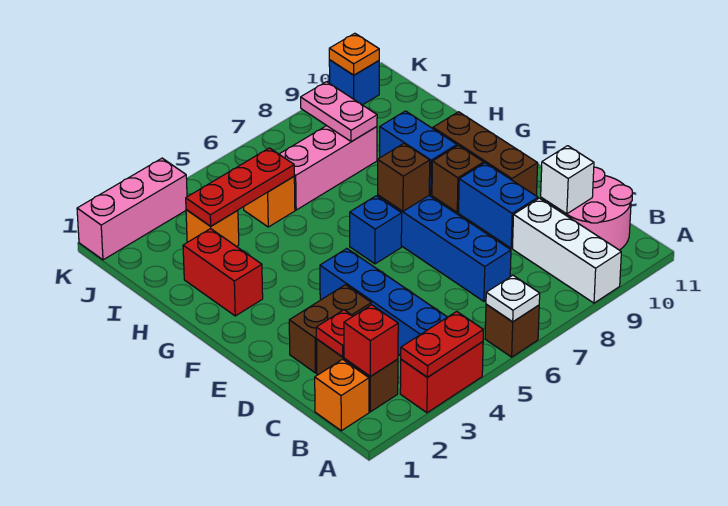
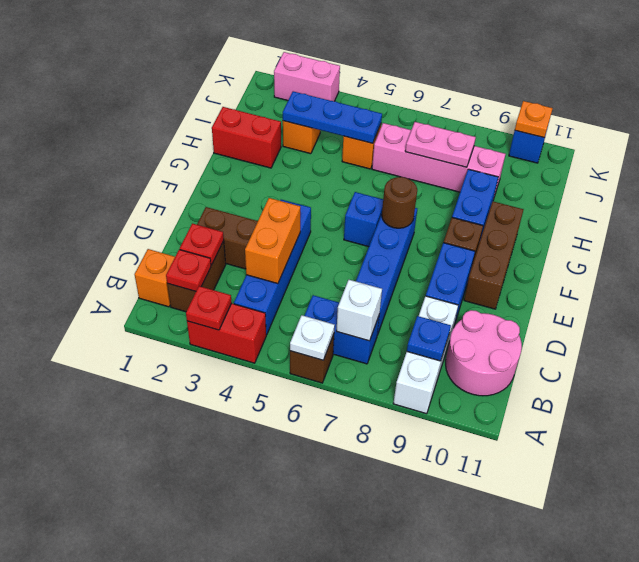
red 1x2 plate [401,311,483,377] -> red 1x1 plate [186,286,232,330]
red 1x1 brick [344,305,398,376] -> red 1x1 plate [166,250,211,291]
none -> blue 1x2 brick [304,295,379,364]
none -> blue 1x1 plate [407,316,451,361]
none -> orange 1x2 brick [245,198,300,284]
white 1x1 brick [541,146,594,214] -> white 1x1 brick moved to [336,280,382,341]
brown 1x1 brick [378,143,430,211] -> brown 1x1 round brick [382,177,417,228]
red 1x2 brick [183,229,263,316] -> red 1x2 brick turned to [212,107,281,168]
red 1x3 plate [186,148,294,226] -> blue 1x3 plate [283,91,382,143]
pink 1x3 brick [279,126,377,210] -> pink 1x4 brick [372,123,505,196]
pink 1x2 plate [301,82,377,142] -> pink 1x2 plate turned to [405,122,476,167]
pink 1x3 brick [77,158,187,260] -> pink 1x2 brick [274,52,340,101]

